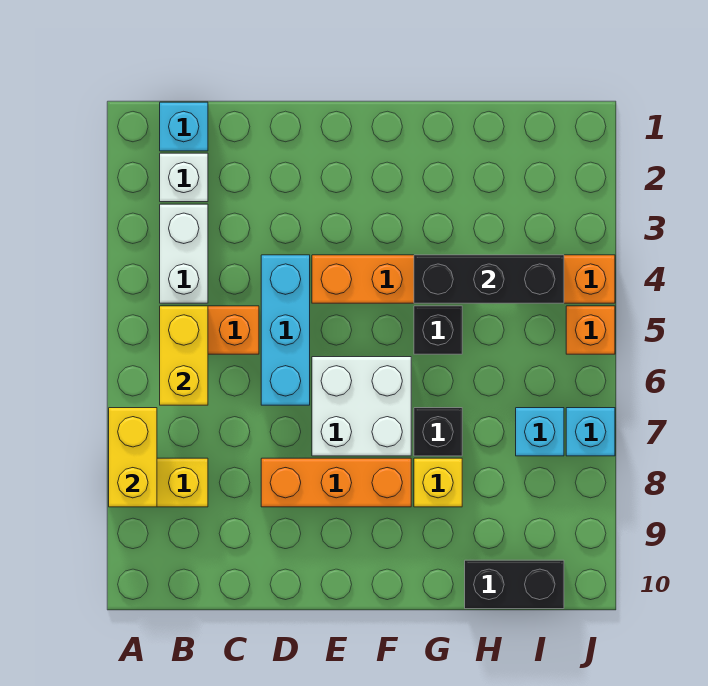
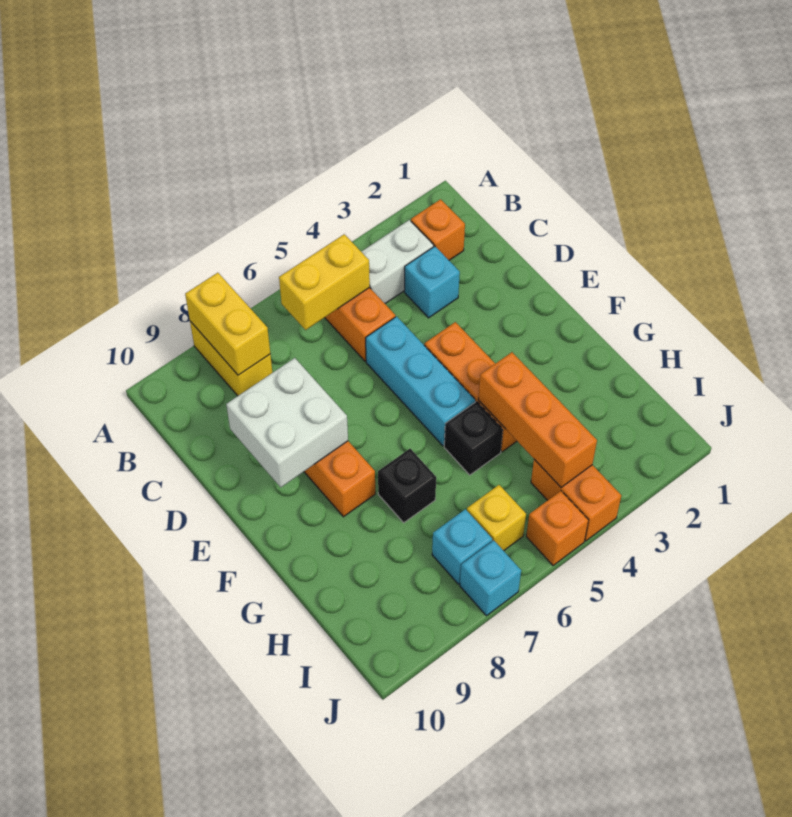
yellow 1x2 brick [109,408,157,507] -> yellow 1x2 brick turned to [185,273,270,375]
cyan 1x1 brick [160,102,208,151] -> cyan 1x1 brick moved to [404,246,460,318]
white 1x1 brick [160,153,208,202] -> orange 1x1 brick [411,199,465,260]
cyan 1x3 brick [261,255,310,405] -> cyan 1x3 brick turned to [366,316,475,446]
white 2x2 brick [312,357,411,456] -> white 2x2 brick moved to [226,358,348,487]
black 1x3 brick [414,255,564,303] -> orange 1x3 brick [478,352,597,487]
yellow 1x1 brick [414,458,462,507] -> yellow 1x1 brick moved to [467,485,526,551]
black 1x2 brick [465,560,564,609] -> none

